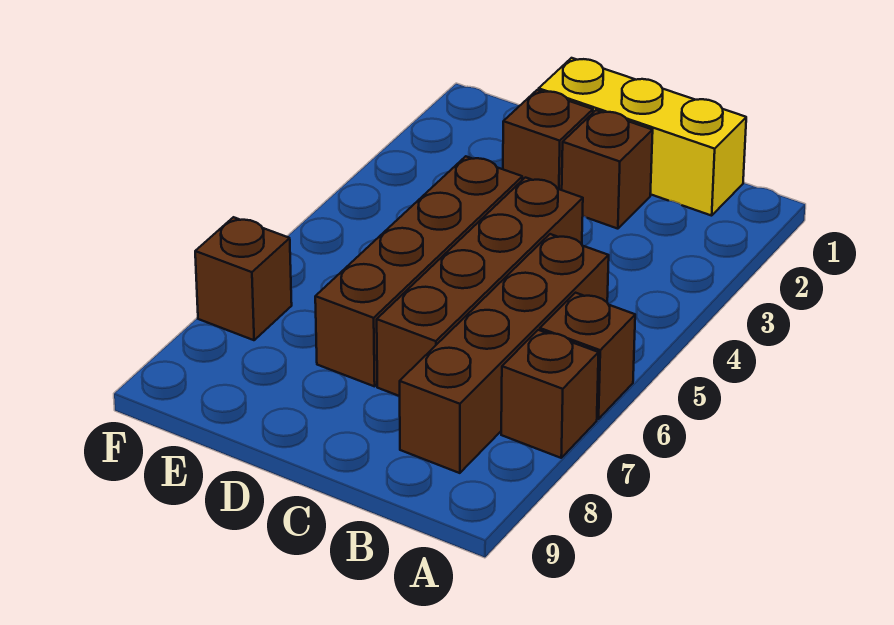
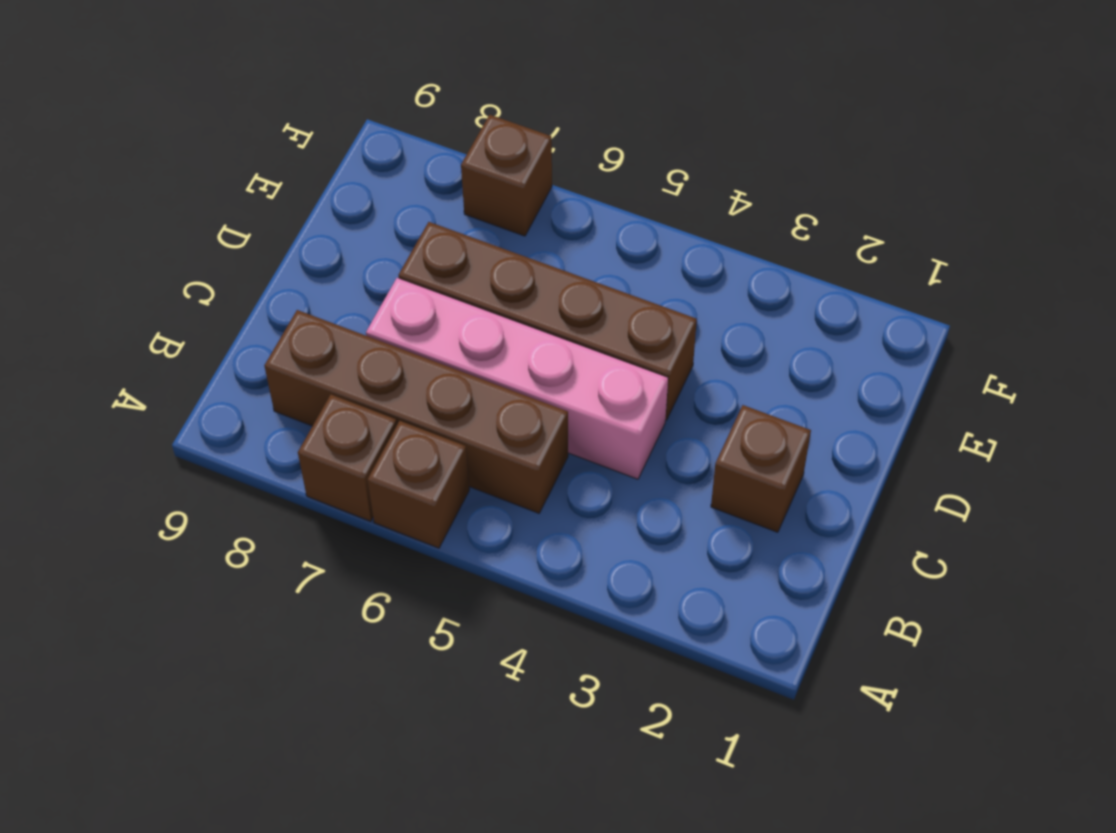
yellow 1x3 brick [539,58,746,216] -> none
brown 1x4 brick [377,178,583,396] -> pink 1x4 brick [366,278,668,479]
brown 1x1 brick [503,90,593,190] -> none

